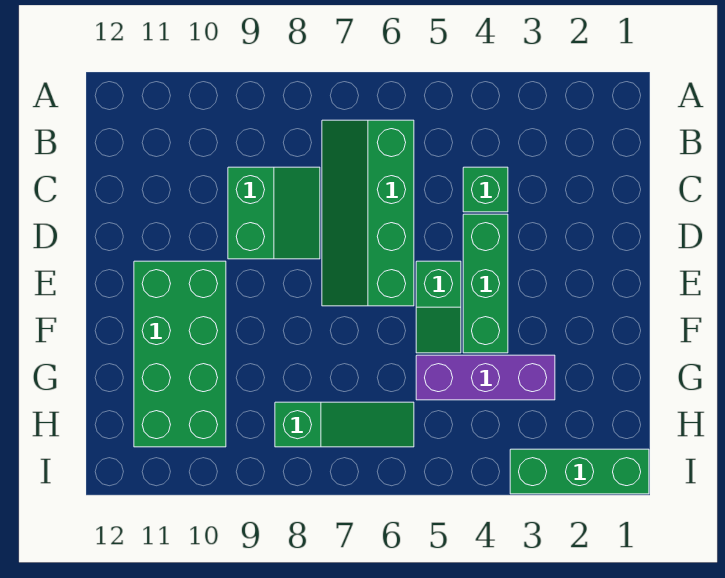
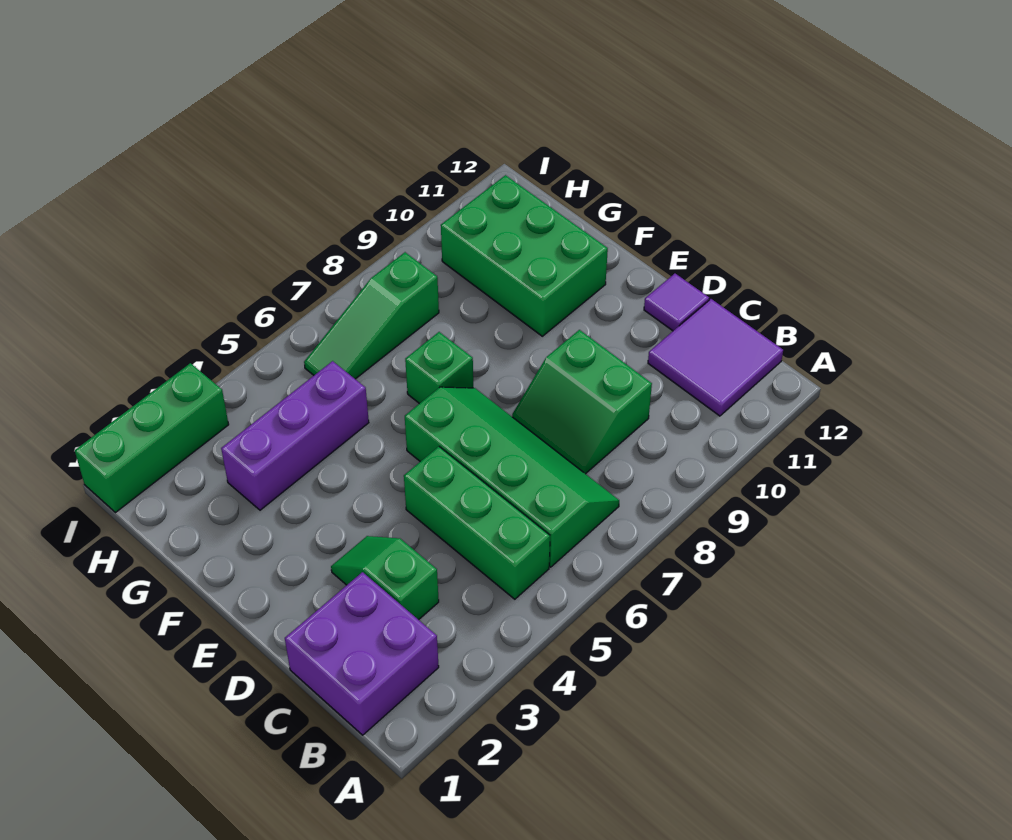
none -> purple 2x2 brick [285,572,439,735]
none -> purple 2x2 tile [648,299,783,416]
green 1x1 brick [463,167,508,212] -> green 1x1 brick moved to [405,332,473,404]
green 1x3 brick [463,214,508,353] -> green 1x3 brick moved to [404,447,550,599]
none -> purple 1x1 tile [644,274,709,331]
green 1x2 slope [416,261,461,353] -> green 1x2 slope moved to [331,536,439,620]
green 2x4 brick [134,261,226,447] -> green 2x3 brick [441,175,608,336]

